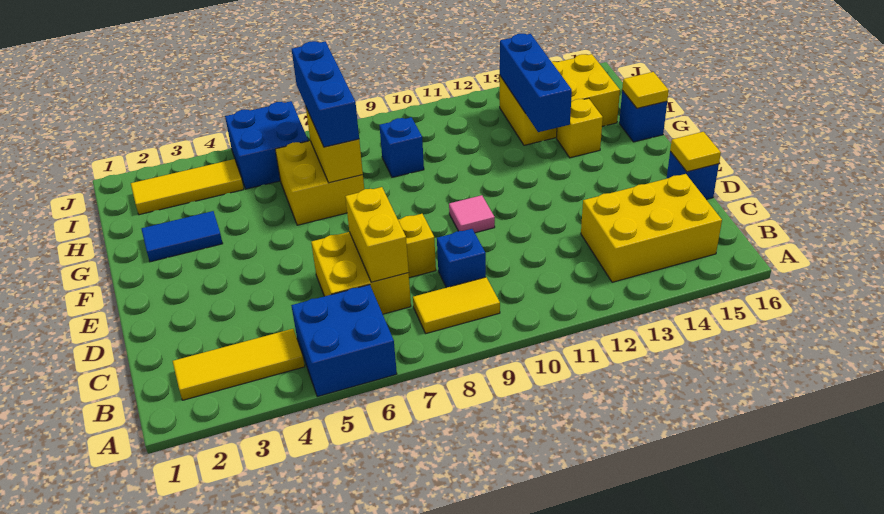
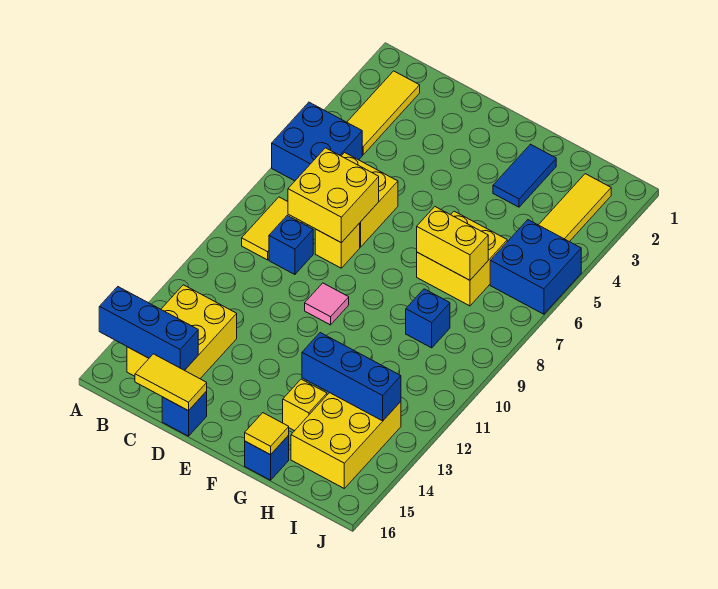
yellow 1x2 brick [345,187,409,282] -> yellow 2x2 brick [288,148,379,243]
yellow 1x1 tile [670,132,721,172] -> yellow 1x2 tile [135,354,207,411]
blue 1x3 brick [292,41,359,147] -> blue 1x3 brick moved to [99,287,198,370]

